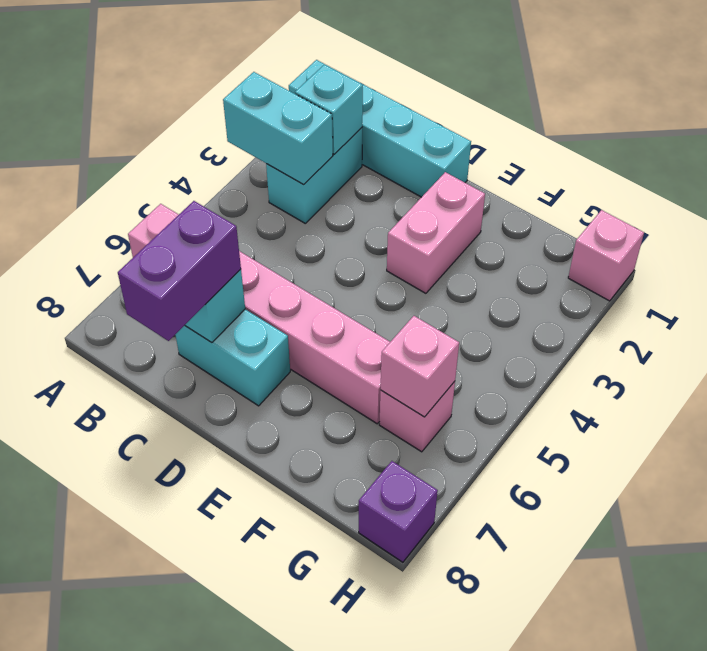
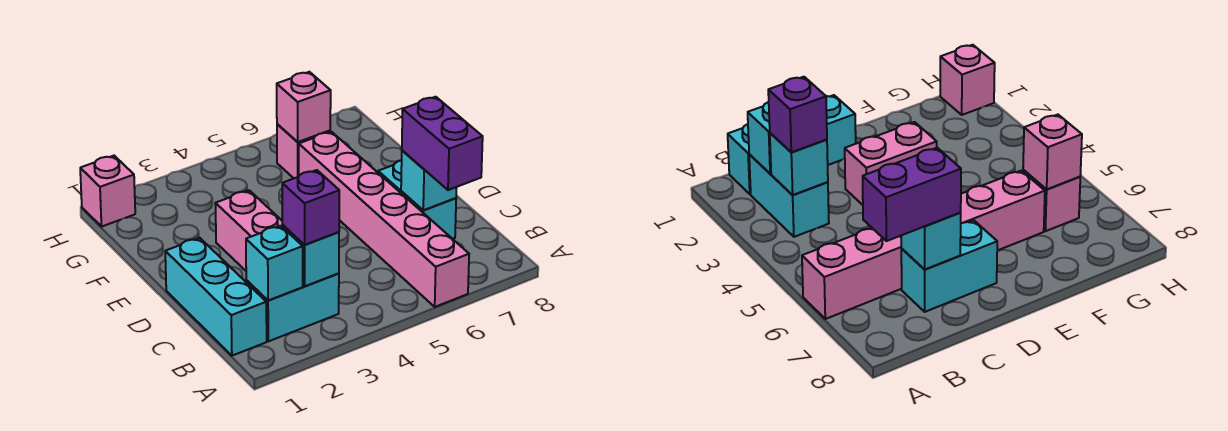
cyan 1x4 brick [289,60,471,197] -> cyan 1x3 brick [165,238,267,356]
cyan 1x2 brick [223,72,333,185] -> cyan 1x1 brick [282,225,339,286]
purple 1x2 brick [118,201,241,341] -> purple 1x2 brick turned to [402,97,483,190]
pink 1x2 brick [387,172,485,293] -> pink 1x2 brick turned to [215,190,282,271]
purple 1x1 brick [359,461,438,562] -> purple 1x1 brick moved to [282,170,339,245]

